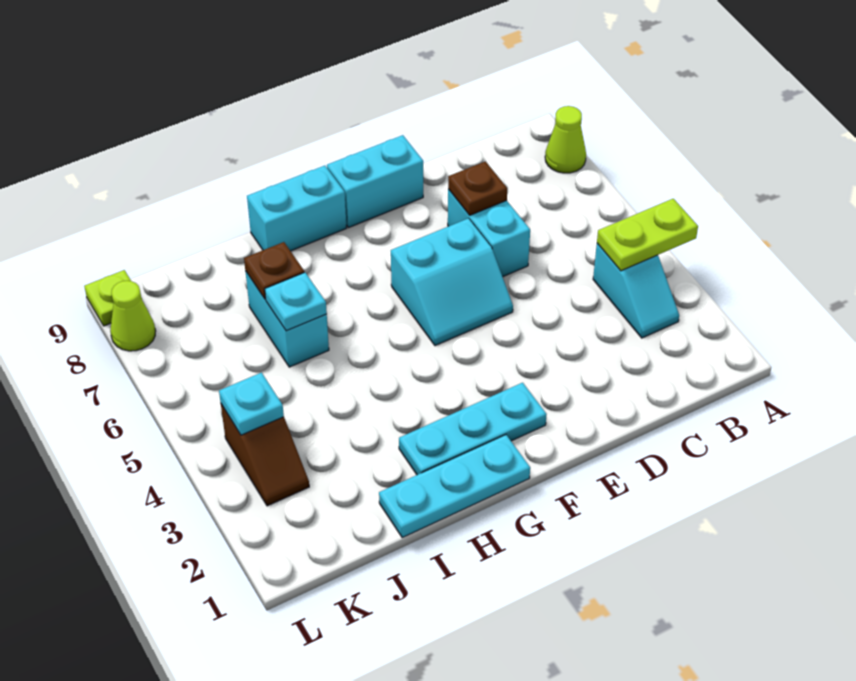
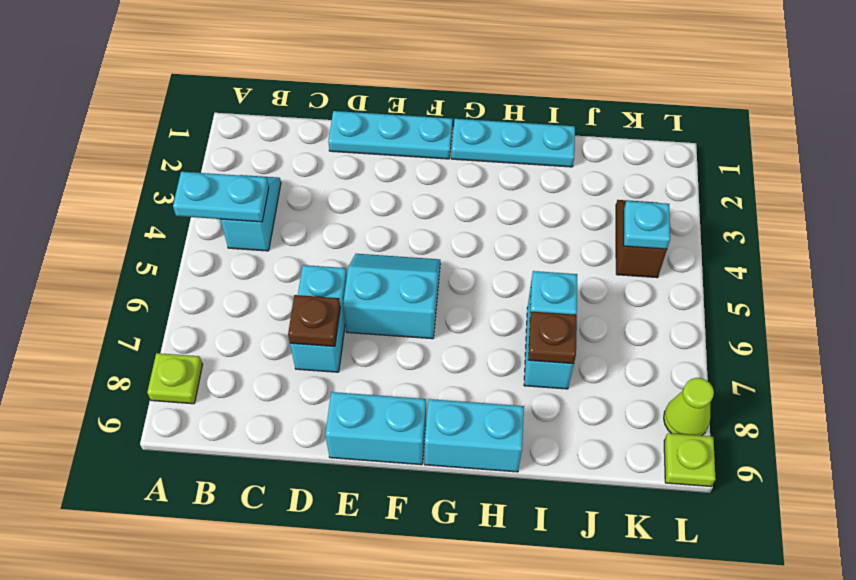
lime 1x2 plate [597,199,698,271] -> cyan 1x2 plate [173,172,269,222]
lime 1x1 cone [545,106,586,173] -> lime 1x1 plate [147,353,203,404]
cyan 1x3 plate [399,383,547,475] -> cyan 1x3 plate moved to [328,111,453,159]

